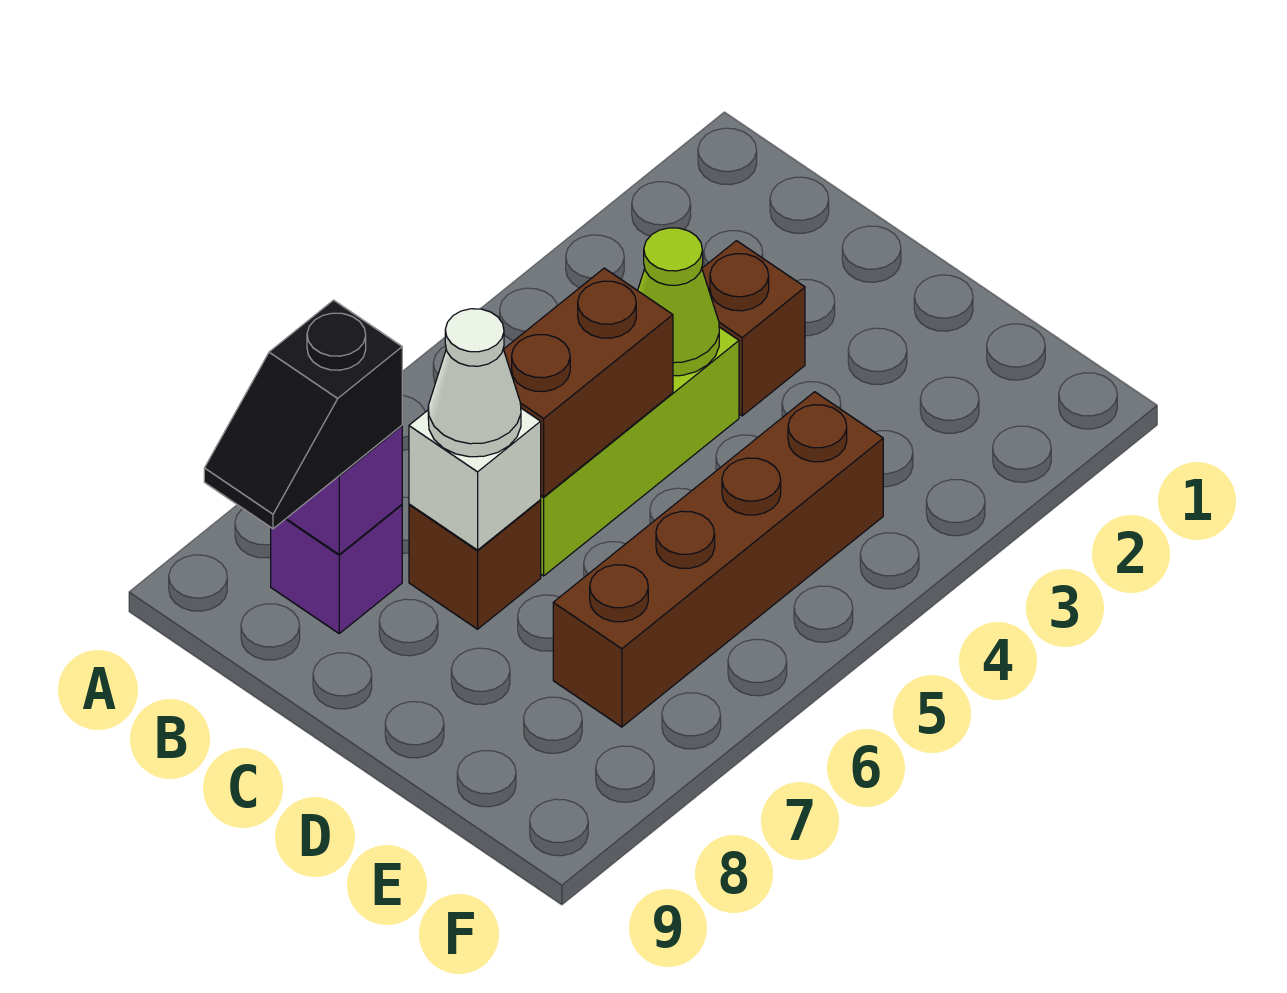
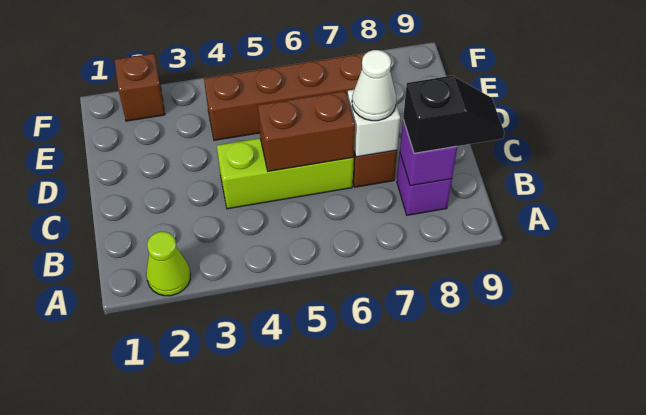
brown 1x1 brick [702,241,805,416] -> brown 1x1 brick moved to [115,53,165,121]
lime 1x1 cone [638,228,719,376] -> lime 1x1 cone moved to [146,232,190,296]

